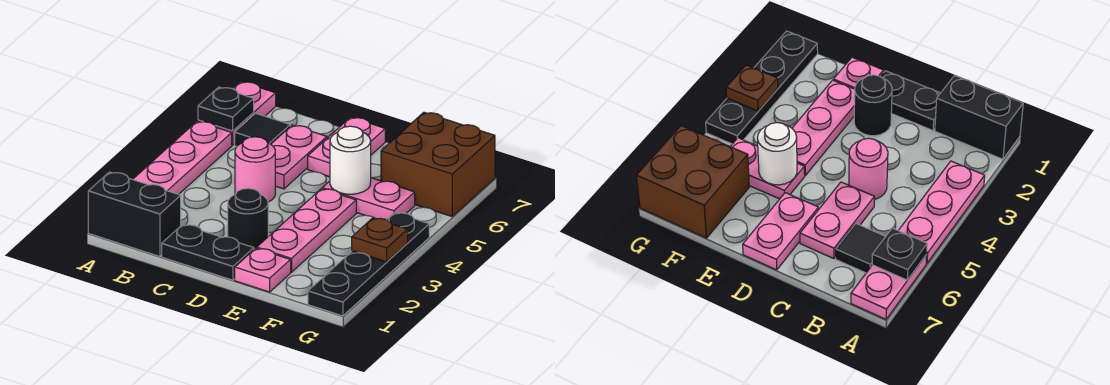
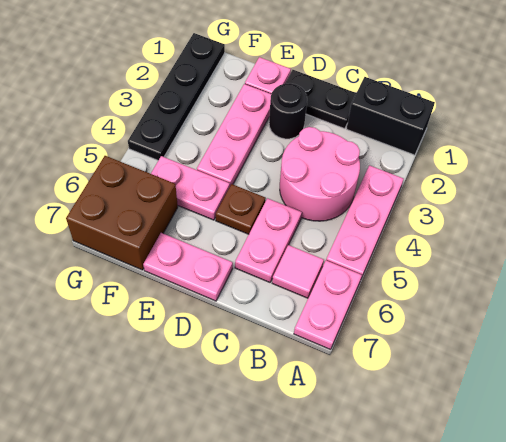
black 1x1 plate [198,87,254,131] -> none
black 1x1 tile [235,113,290,147] -> pink 1x1 tile [272,245,324,298]
pink 1x1 round brick [235,137,275,202] -> pink 2x2 round brick [280,127,360,221]
pink 1x2 plate [308,117,385,177] -> pink 1x2 plate turned to [143,233,233,301]
white 1x1 round brick [330,126,371,194] -> none
brown 1x1 plate [352,218,408,262] -> brown 1x1 plate moved to [216,184,266,234]

